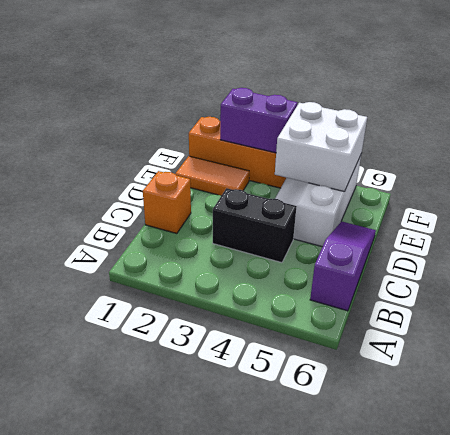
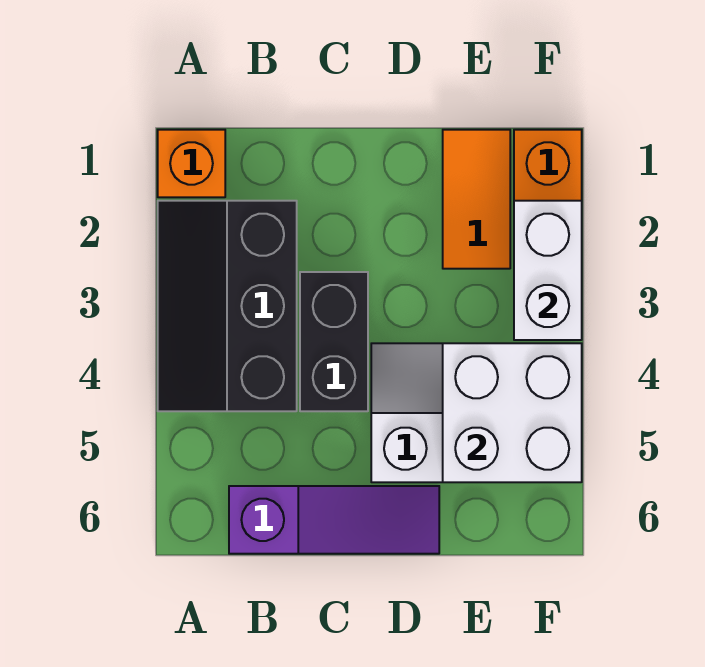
none -> black 2x3 slope [158,201,297,411]
orange 1x1 brick [143,171,191,234] -> orange 1x1 brick moved to [158,130,225,197]
purple 1x2 brick [220,88,298,153] -> white 1x2 brick [514,201,582,340]

